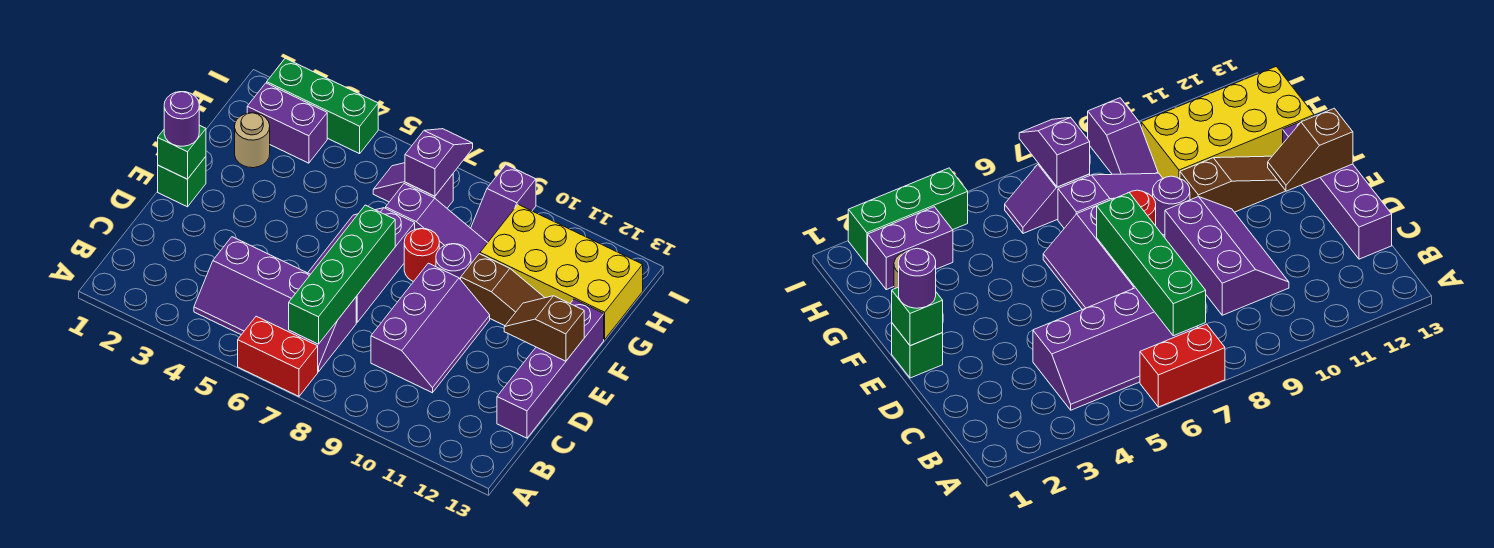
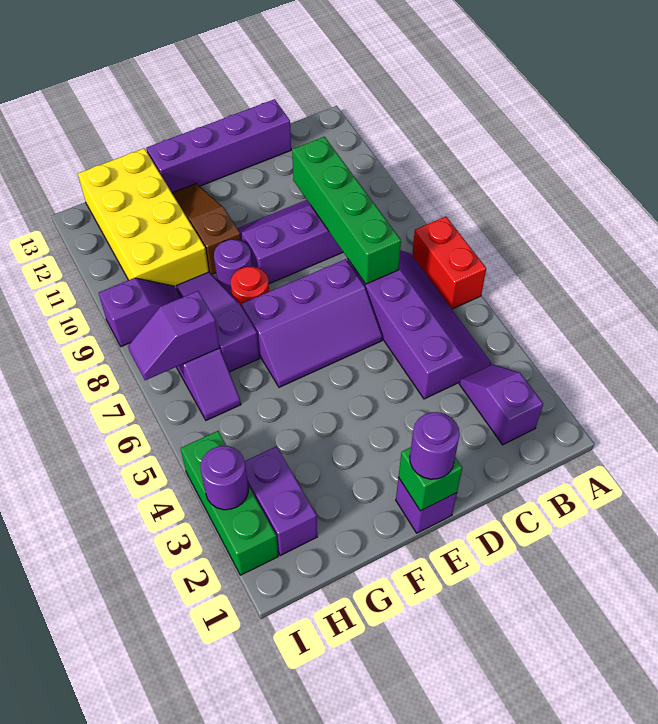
none -> purple 1x2 slope [459,364,543,445]
green 1x4 brick [289,205,395,344] -> green 1x4 brick turned to [292,137,401,284]
green 1x1 brick [158,157,206,207] -> purple 1x1 brick [396,477,457,533]
brown 1x2 slope [504,296,584,361] -> none
tan 1x1 round brick [235,113,270,168] -> none
none -> purple 1x1 round brick [201,446,248,510]

